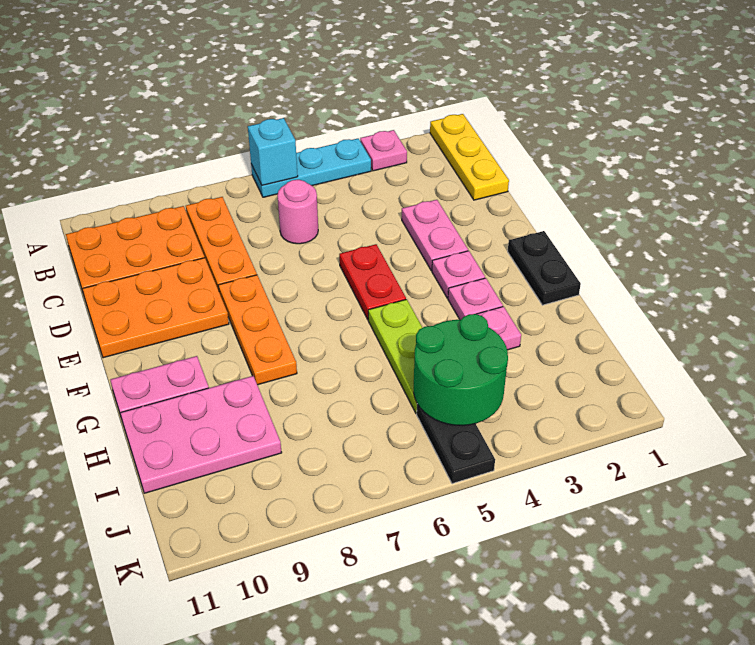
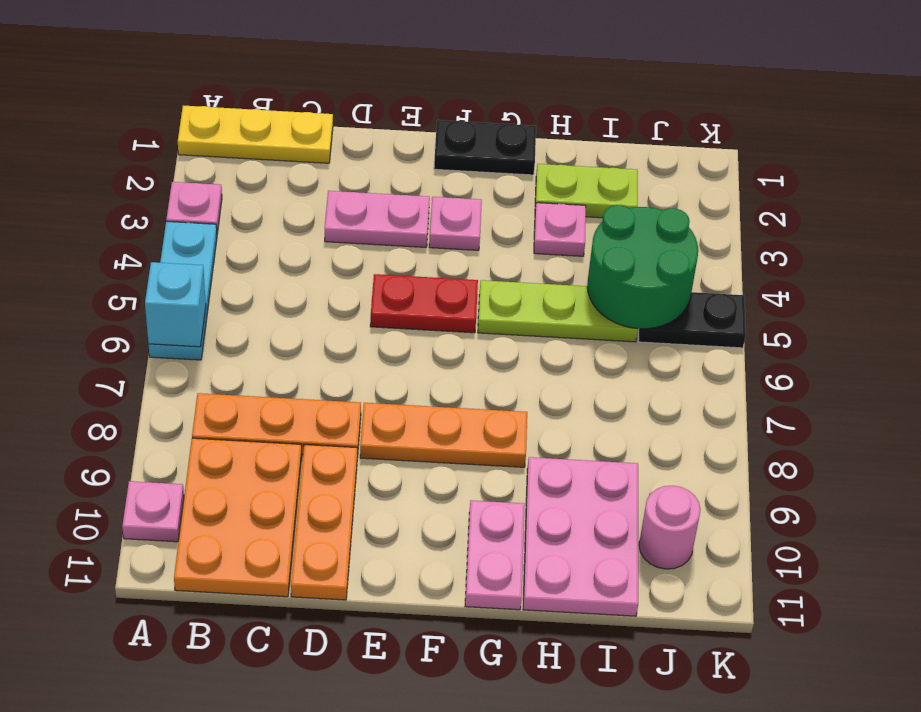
pink 1x1 round brick [277,180,318,244] -> pink 1x1 round brick moved to [639,486,701,569]
orange 2x3 plate [82,258,229,358] -> orange 1x3 plate [291,445,358,600]
pink 1x1 plate [448,278,503,320] -> pink 1x1 plate moved to [122,481,184,542]
none -> lime 1x2 plate [535,164,638,218]

